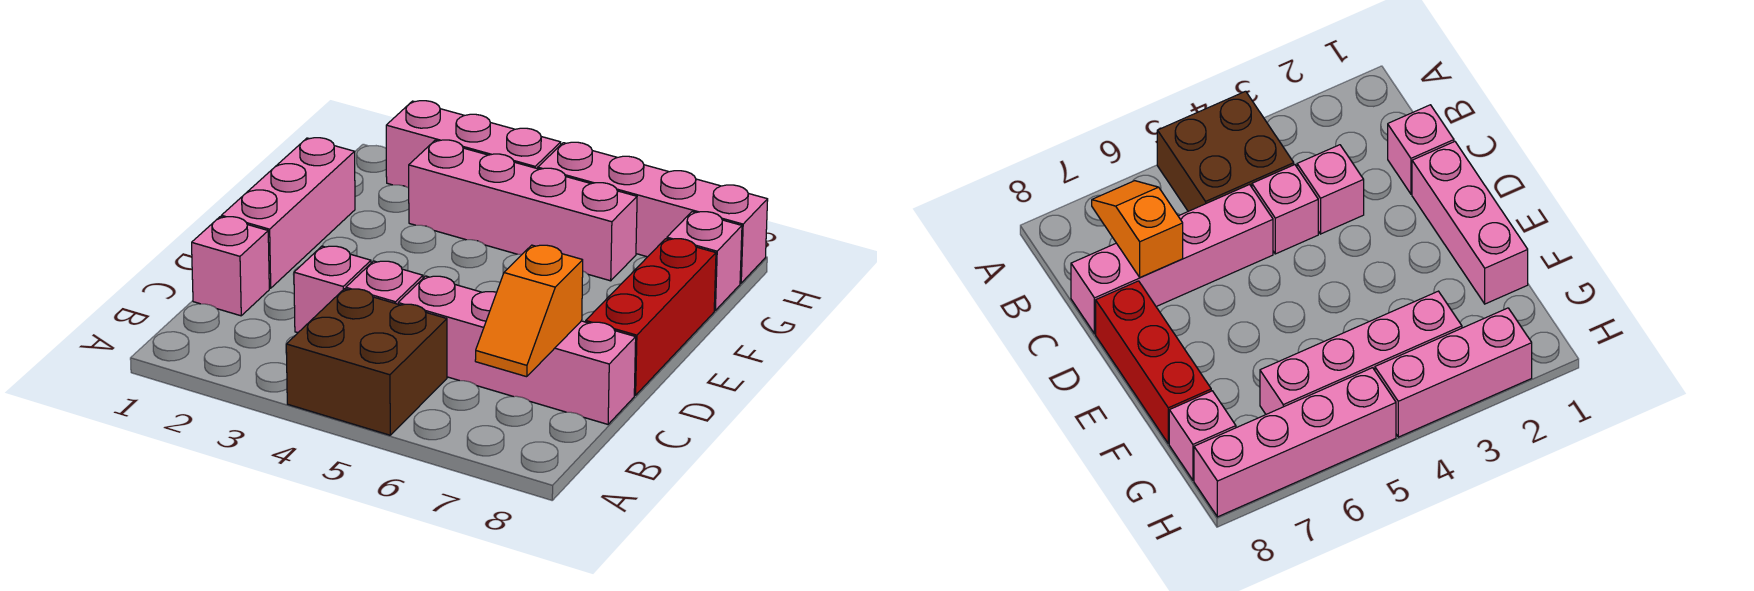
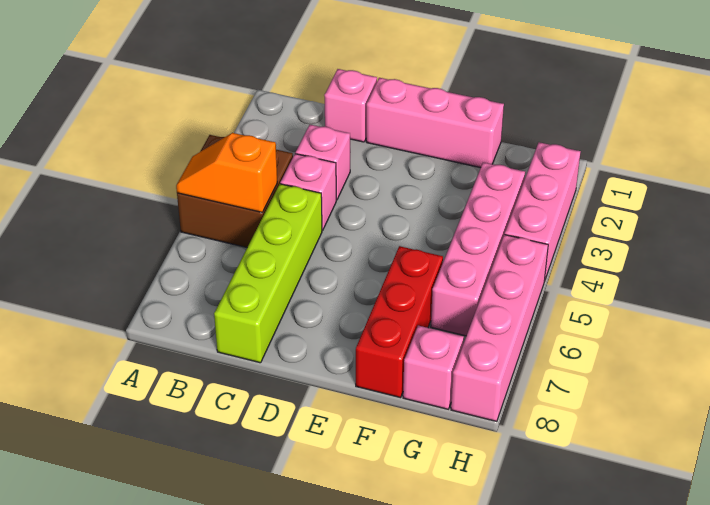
orange 1x2 slope [475,245,583,377] -> orange 1x2 slope moved to [176,133,277,212]
pink 1x4 brick [398,276,636,424] -> lime 1x4 brick [214,184,322,363]
red 1x3 brick [586,239,716,395] -> red 1x3 brick turned to [356,246,443,398]

